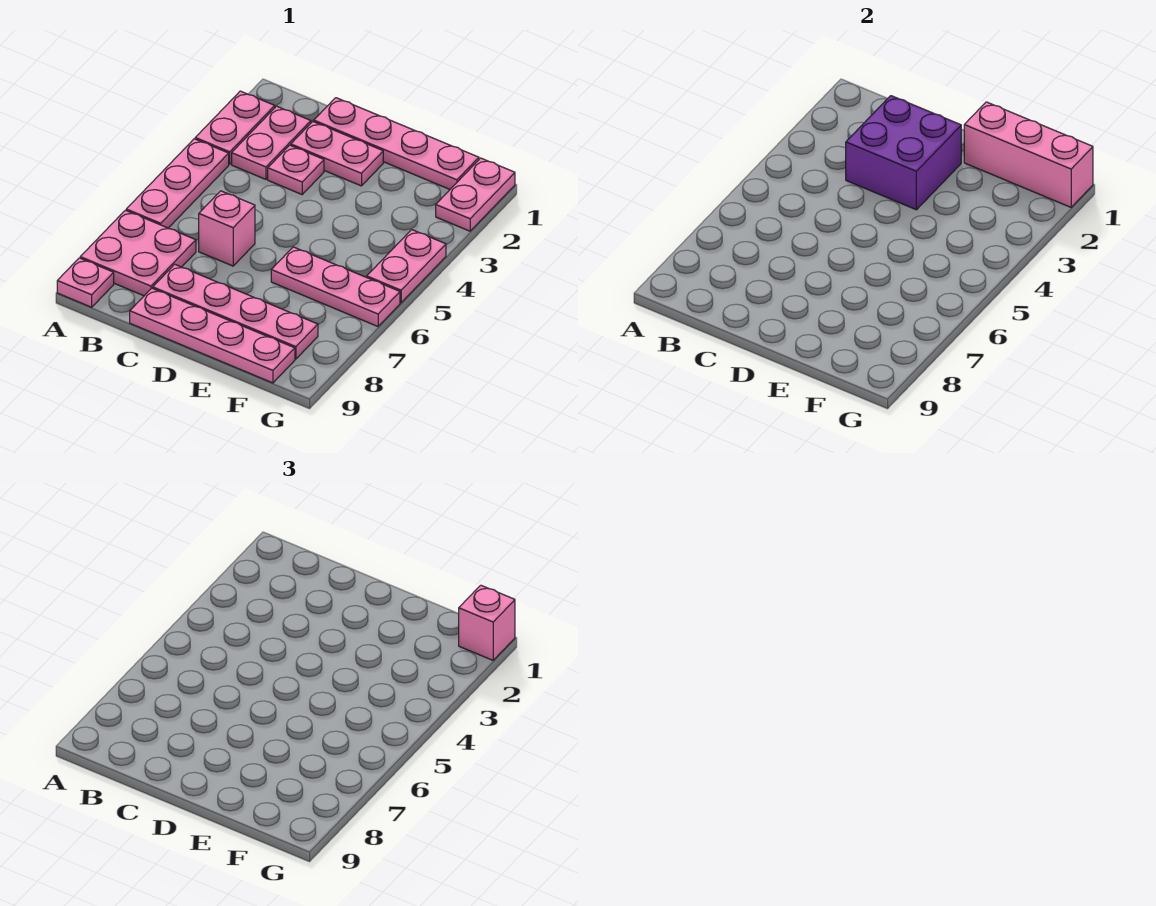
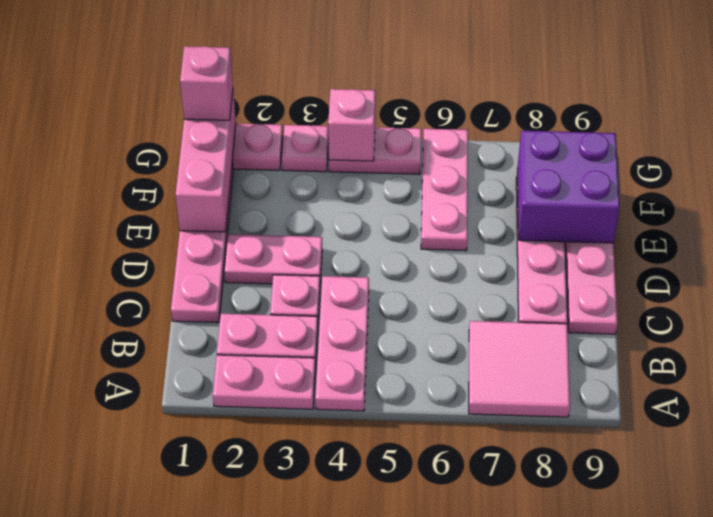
pink 1x3 plate [126,139,229,228] -> pink 1x3 plate turned to [315,276,369,411]
pink 2x2 plate [80,210,196,296] -> pink 2x2 tile [469,321,570,417]
pink 1x1 plate [57,258,114,307] -> pink 1x1 plate moved to [282,125,329,172]
pink 1x2 plate [291,122,383,186] -> pink 1x2 plate turned to [224,234,322,284]
purple 2x2 brick [846,96,962,210] -> purple 2x2 brick moved to [518,131,620,243]
pink 1x1 brick [199,191,255,266] -> pink 1x1 brick moved to [328,89,375,161]

